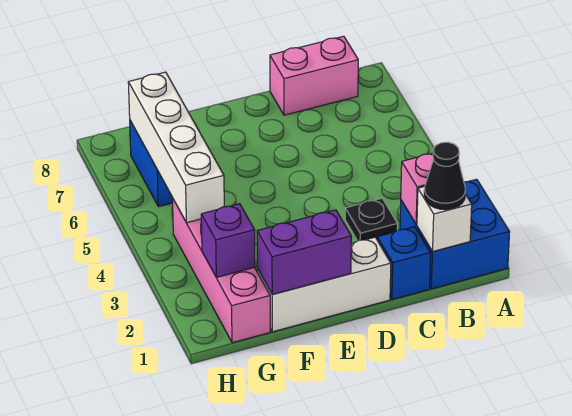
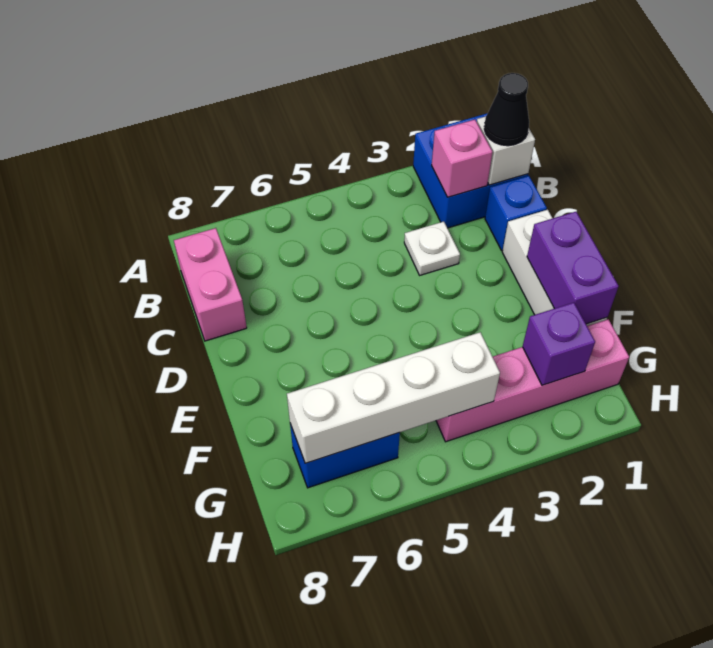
black 1x1 plate [345,198,397,241] -> white 1x1 plate [404,222,460,275]

